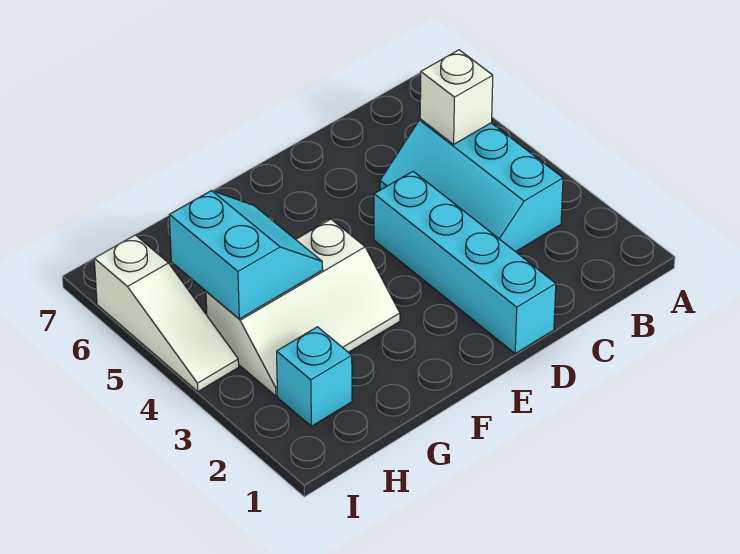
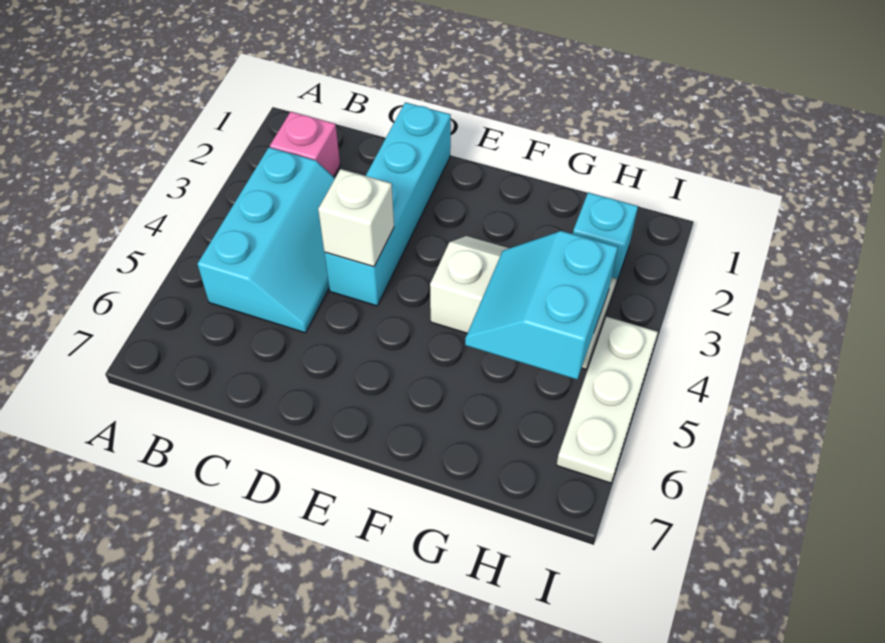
none -> pink 1x1 brick [270,112,340,177]
white 1x1 brick [420,50,493,144] -> white 1x1 brick moved to [318,169,394,267]
white 1x3 slope [94,235,239,391] -> white 1x3 plate [557,317,658,483]

